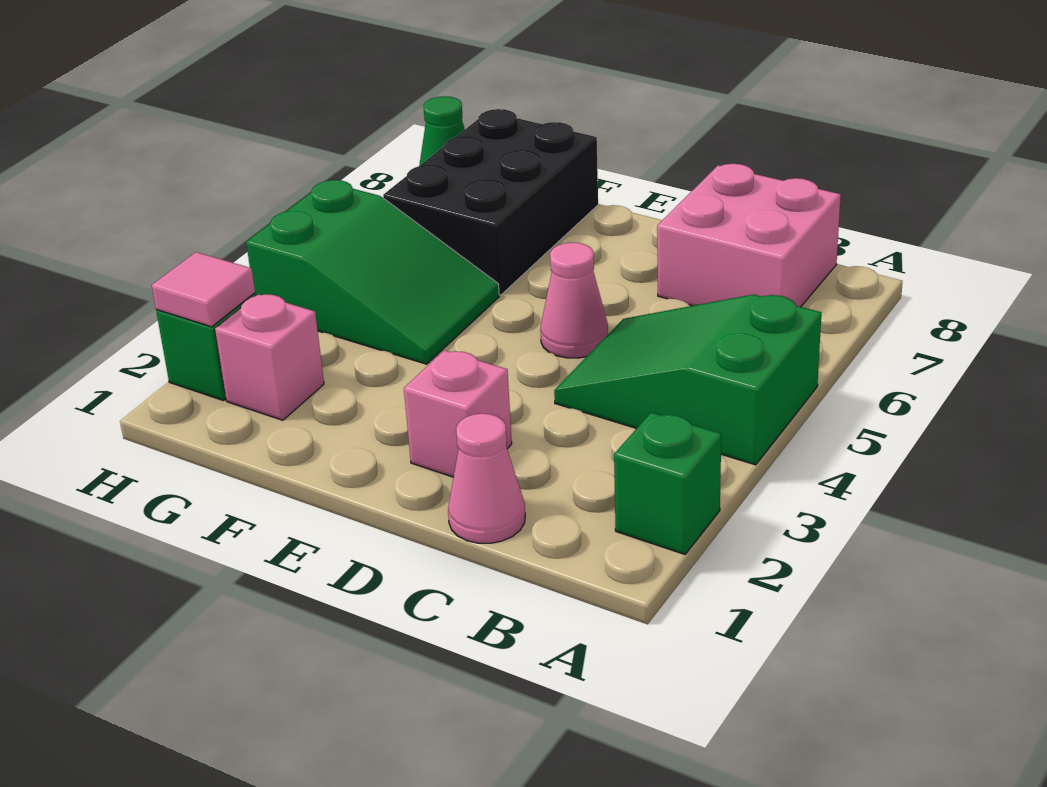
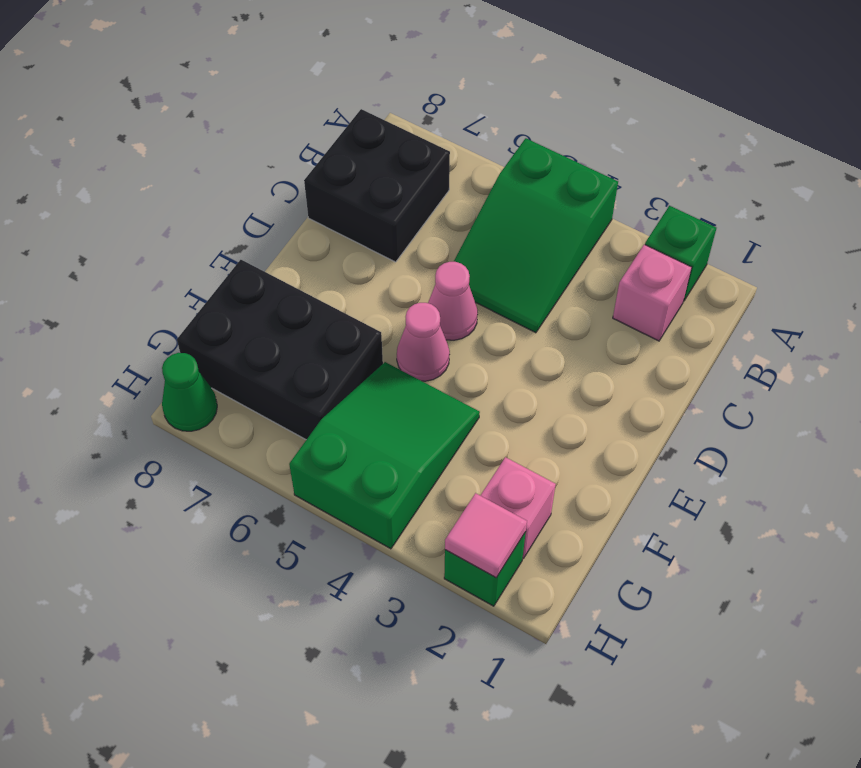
pink 2x2 brick [657,164,841,307] -> black 2x2 brick [304,109,450,262]
pink 1x1 cone [448,413,525,543] -> pink 1x1 cone moved to [397,303,450,381]
pink 1x1 brick [404,350,512,477] -> pink 1x1 brick moved to [613,245,692,341]

